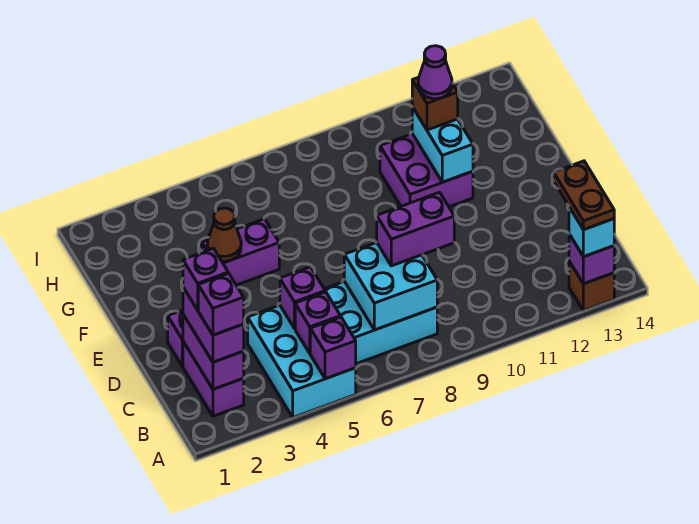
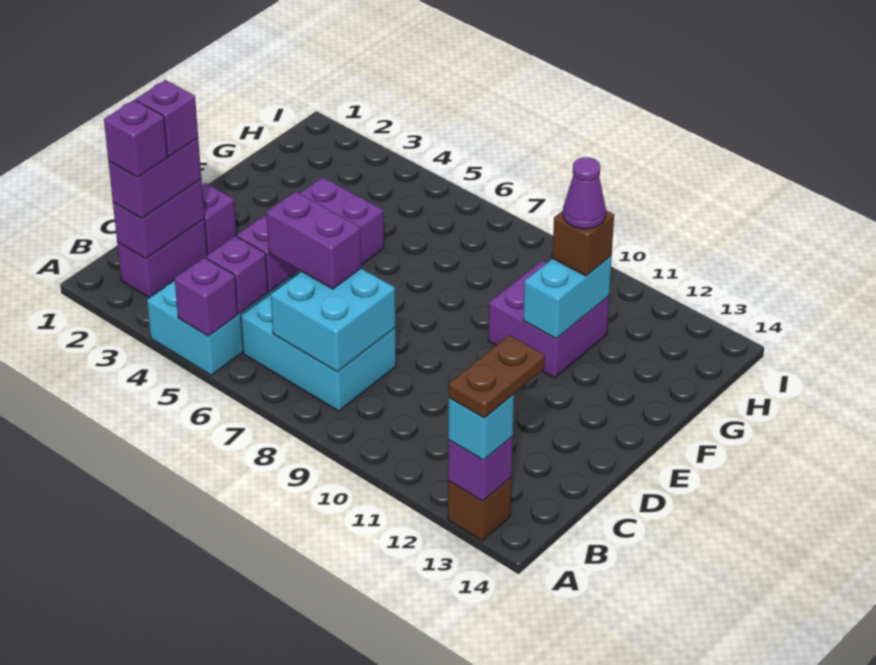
purple 1x2 brick [377,192,454,266] -> purple 1x2 brick moved to [266,192,361,289]
brown 1x1 cone [207,208,241,261] -> none

